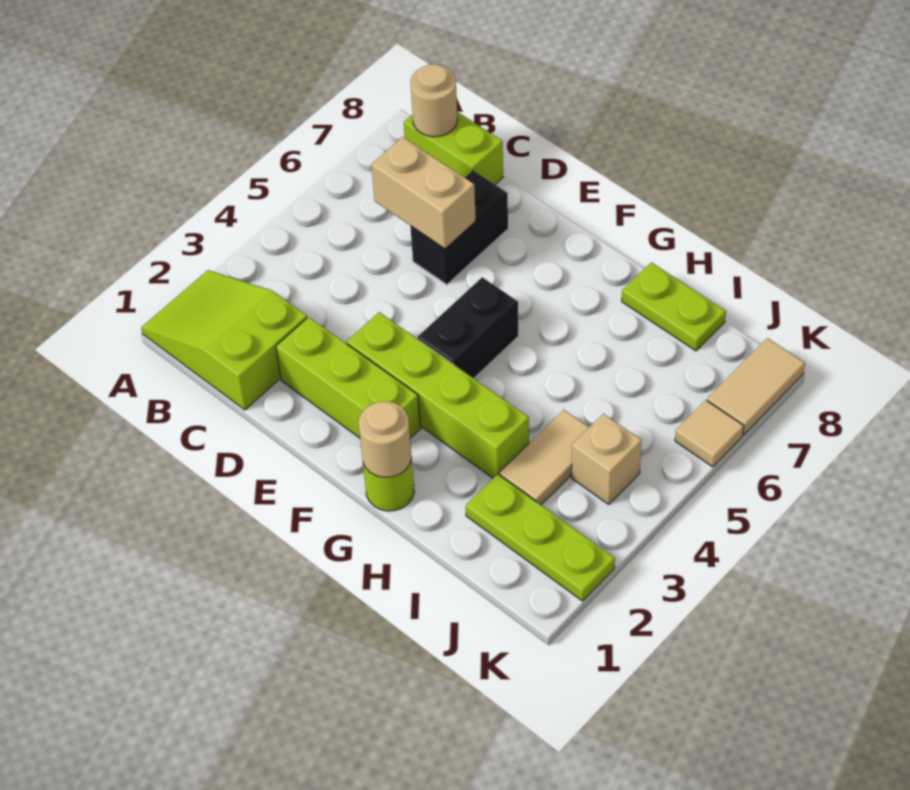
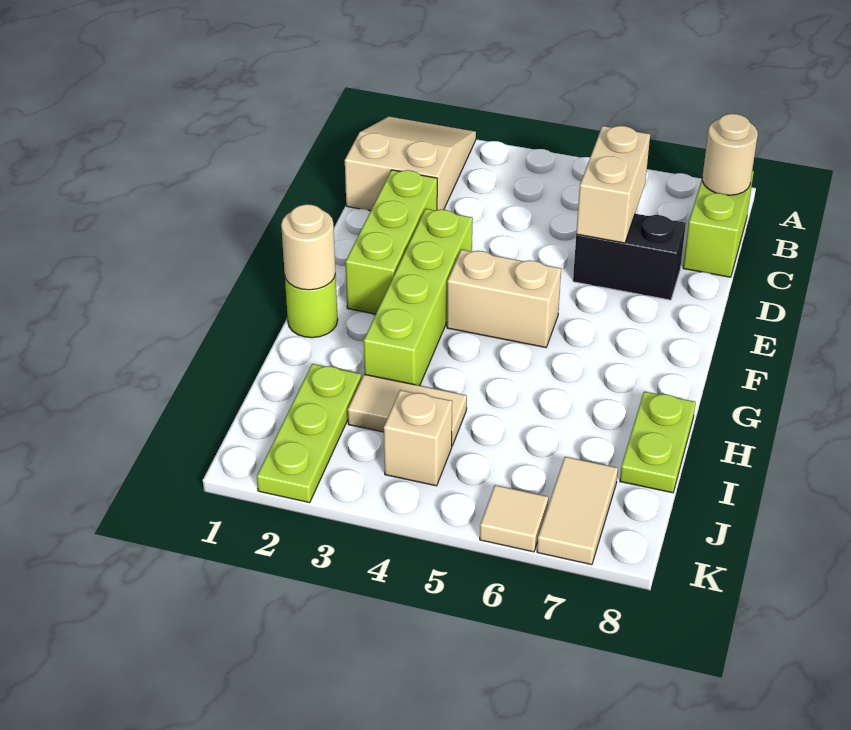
lime 2x3 slope [141,270,307,410] -> tan 2x3 slope [345,116,476,211]
black 1x2 brick [418,277,518,378] -> tan 1x2 brick [447,250,561,348]
tan 1x2 tile [707,338,805,435] -> tan 1x2 tile turned to [537,457,618,565]

